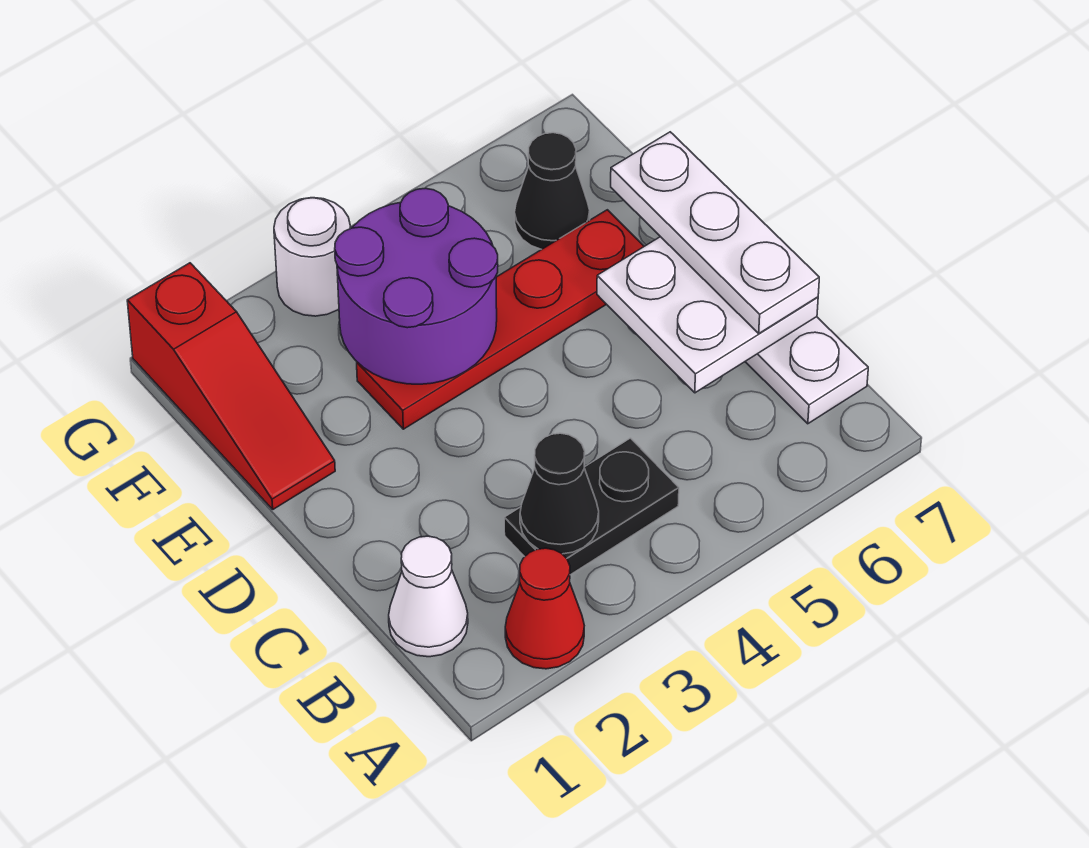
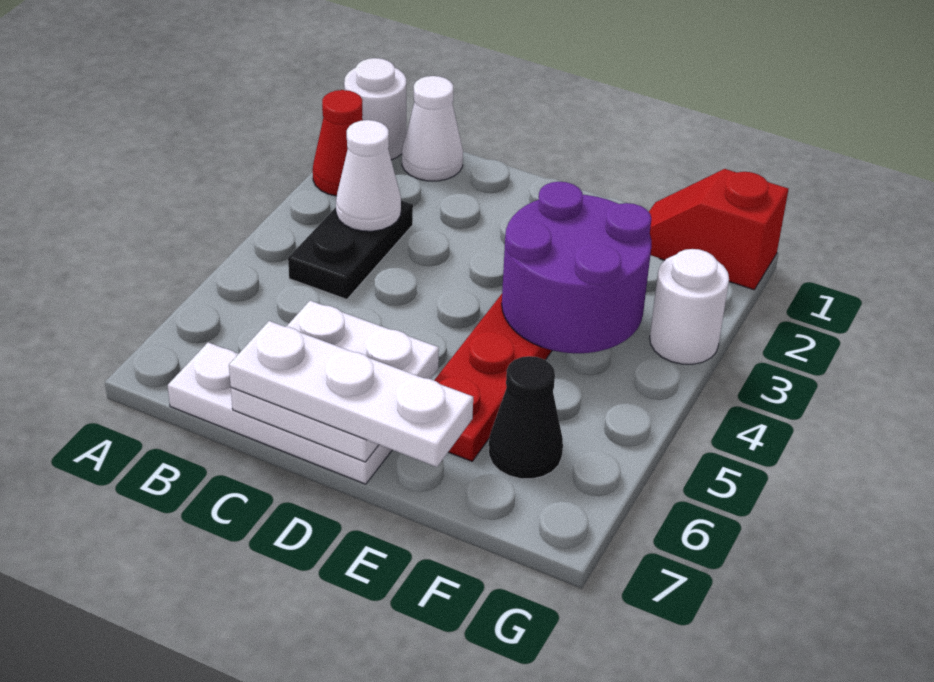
none -> white 1x1 round brick [344,58,406,160]
black 1x1 cone [520,433,599,554] -> white 1x1 cone [336,120,401,231]
red 1x3 slope [127,263,335,509] -> red 1x2 slope [649,169,789,290]

